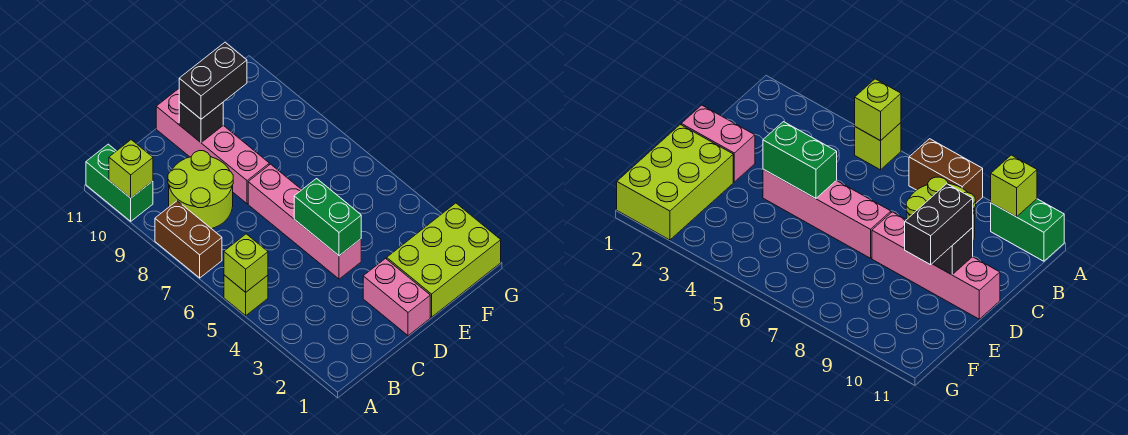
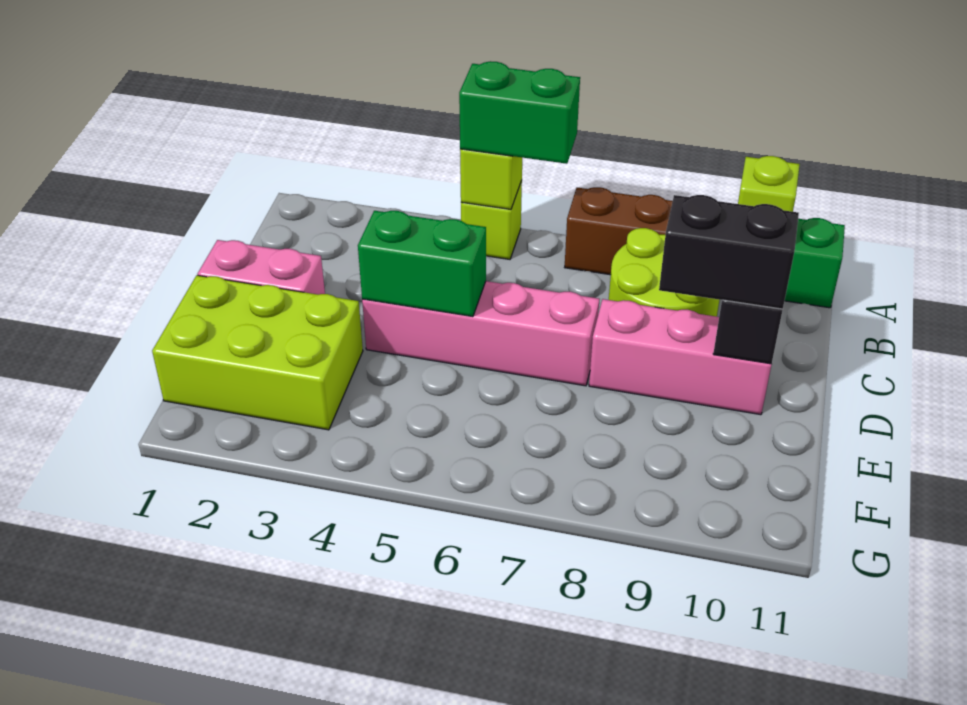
none -> green 1x2 brick [459,61,580,164]
pink 1x4 brick [156,89,269,204] -> pink 1x3 brick [589,299,772,415]
black 1x2 brick [179,42,247,119] -> black 1x2 brick turned to [659,195,799,309]
lime 2x3 brick [387,203,501,317] -> lime 2x3 brick turned to [152,275,363,430]

